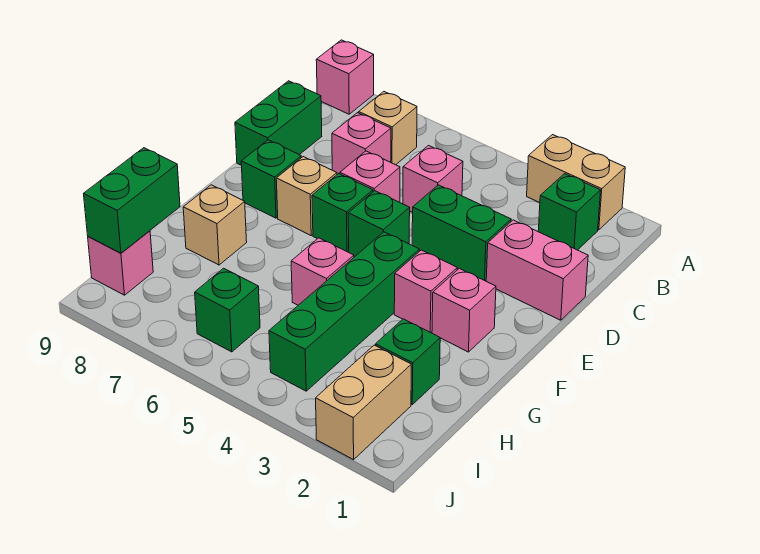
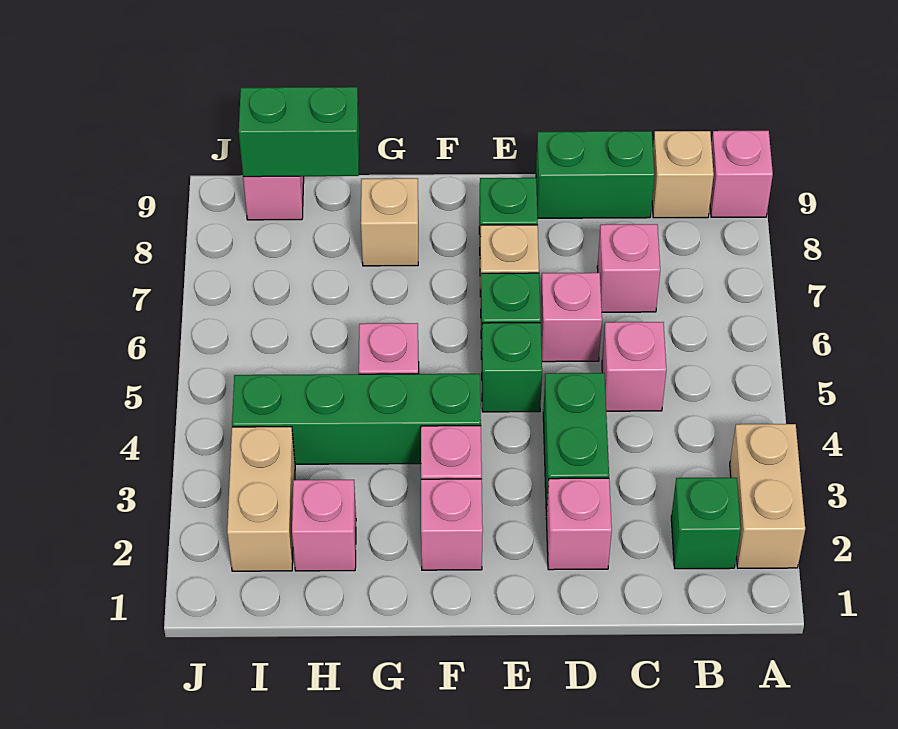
tan 1x1 brick [359,92,417,165] -> tan 1x1 brick moved to [652,131,714,218]
pink 1x2 brick [486,220,588,320] -> pink 1x1 brick [546,478,612,570]
green 1x1 brick [376,319,440,404] -> pink 1x1 brick [292,480,356,571]
tan 1x2 brick [316,345,411,460] -> tan 1x2 brick turned to [227,427,295,571]
green 1x1 brick [195,268,260,352] -> none

